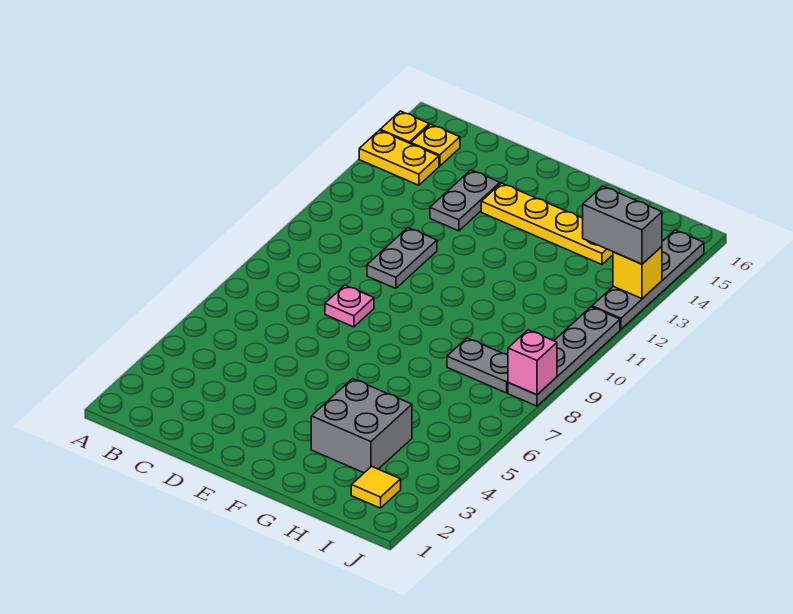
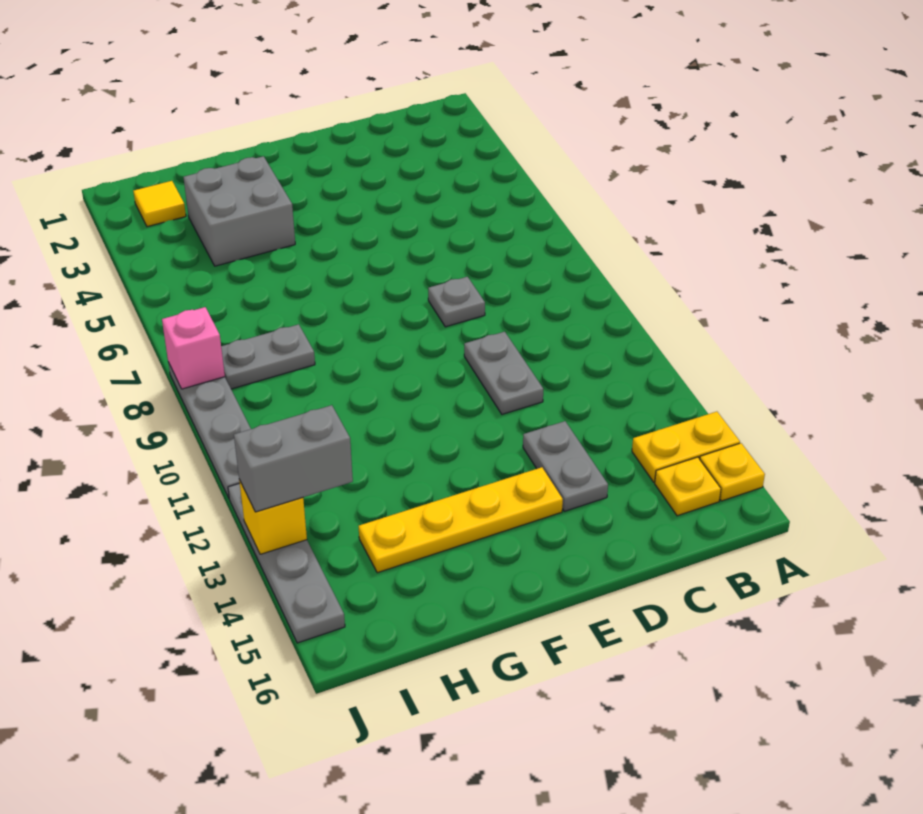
pink 1x1 plate [325,285,374,327] -> grey 1x1 plate [428,277,485,327]

